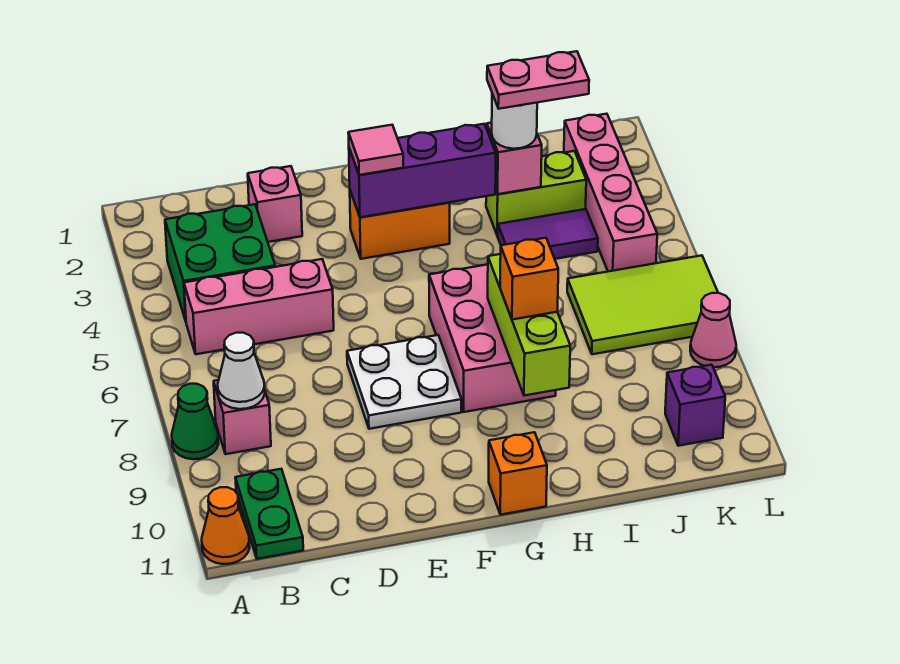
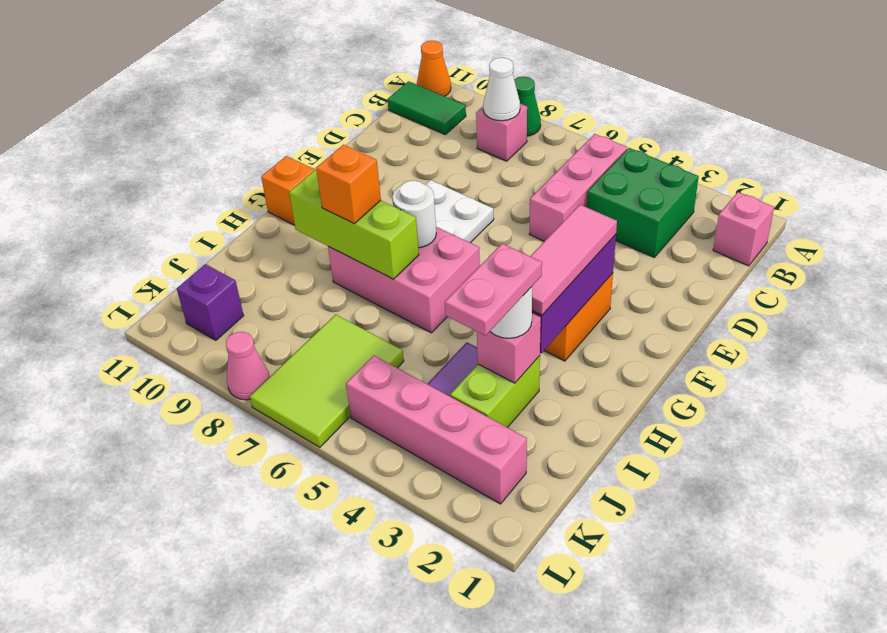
green 1x2 plate [235,469,303,559] -> green 1x2 tile [387,81,466,134]
pink 1x1 brick [248,166,302,242] -> pink 1x1 brick moved to [713,192,774,266]
pink 1x1 tile [348,125,403,175] -> pink 1x3 tile [530,205,617,315]
none -> white 1x1 round brick [392,181,436,248]

